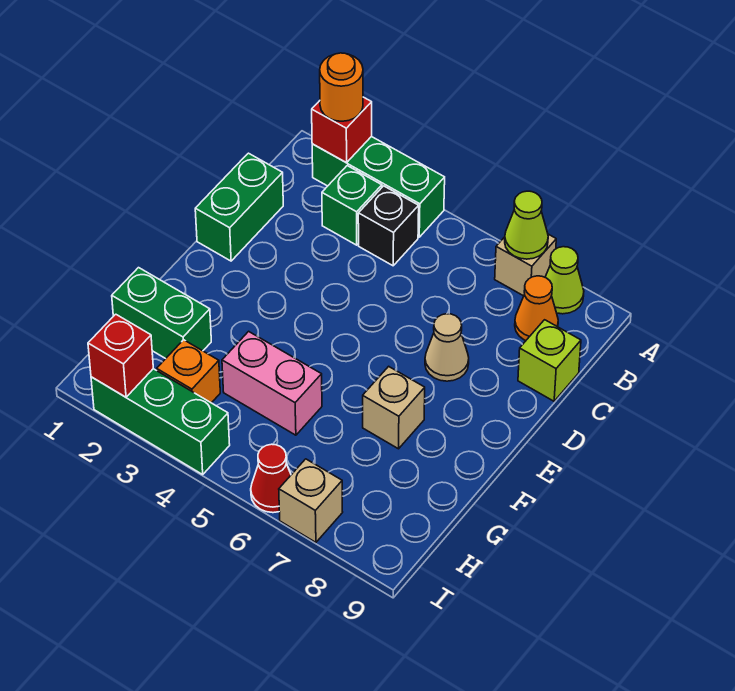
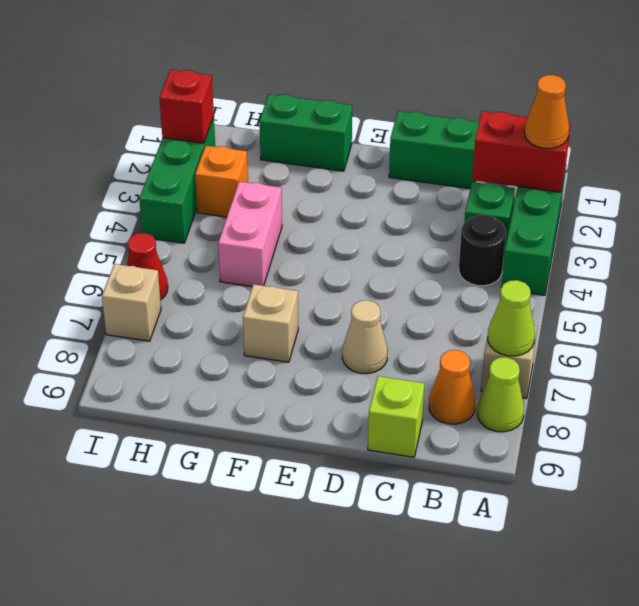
red 1x1 brick [312,97,372,163] -> red 1x2 brick [472,111,571,192]
orange 1x1 round brick [320,53,363,121] -> orange 1x1 cone [524,75,569,149]
black 1x1 brick [358,186,419,266] -> black 1x1 round brick [459,215,506,286]
green 1x2 brick [112,268,211,359] -> green 1x2 brick turned to [259,94,352,171]

